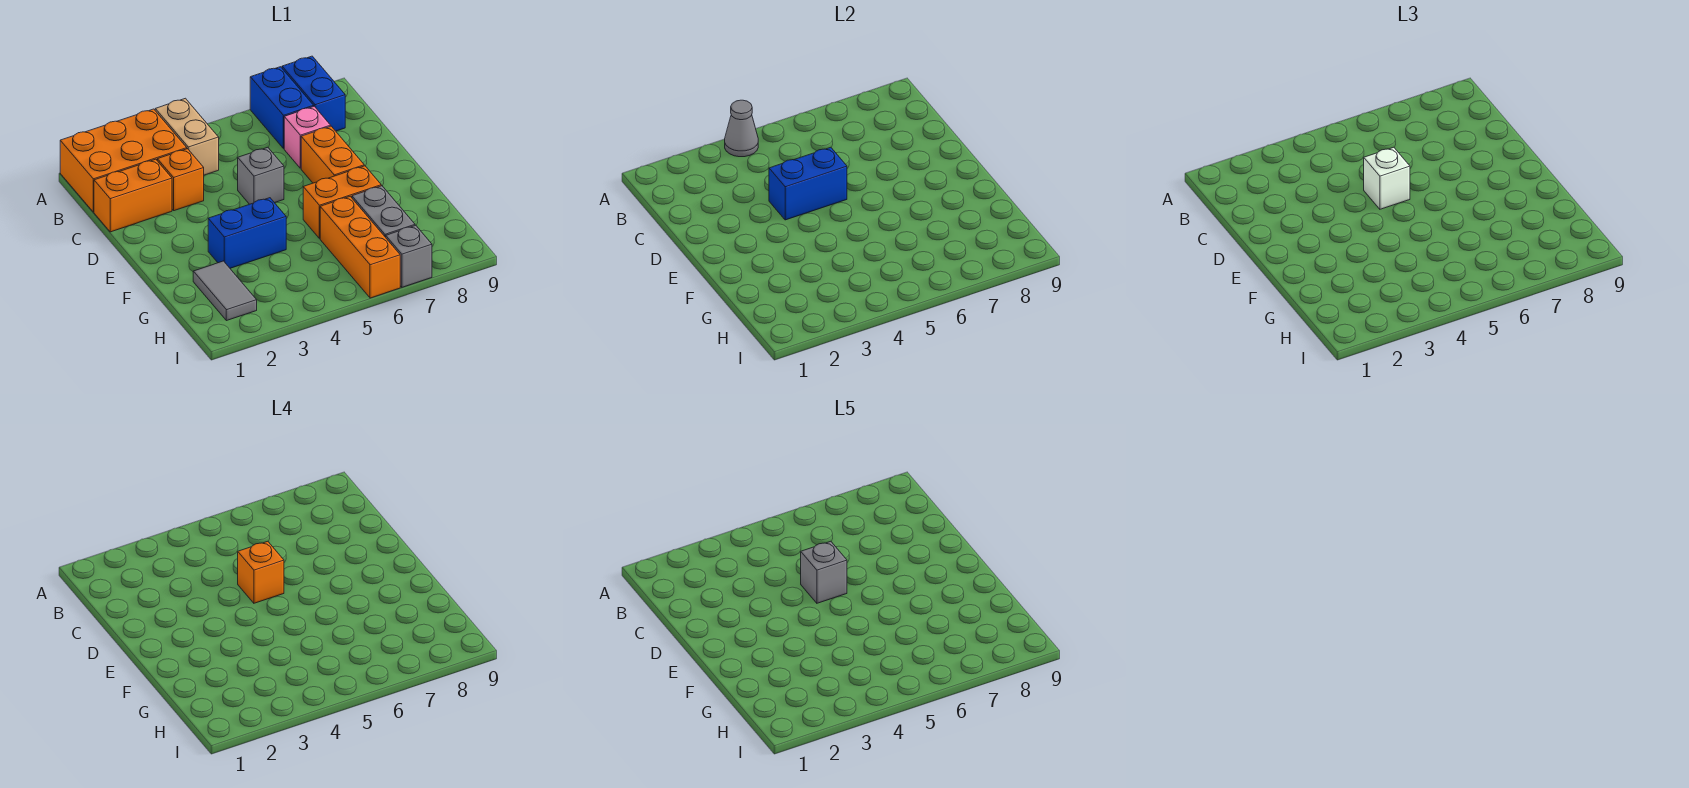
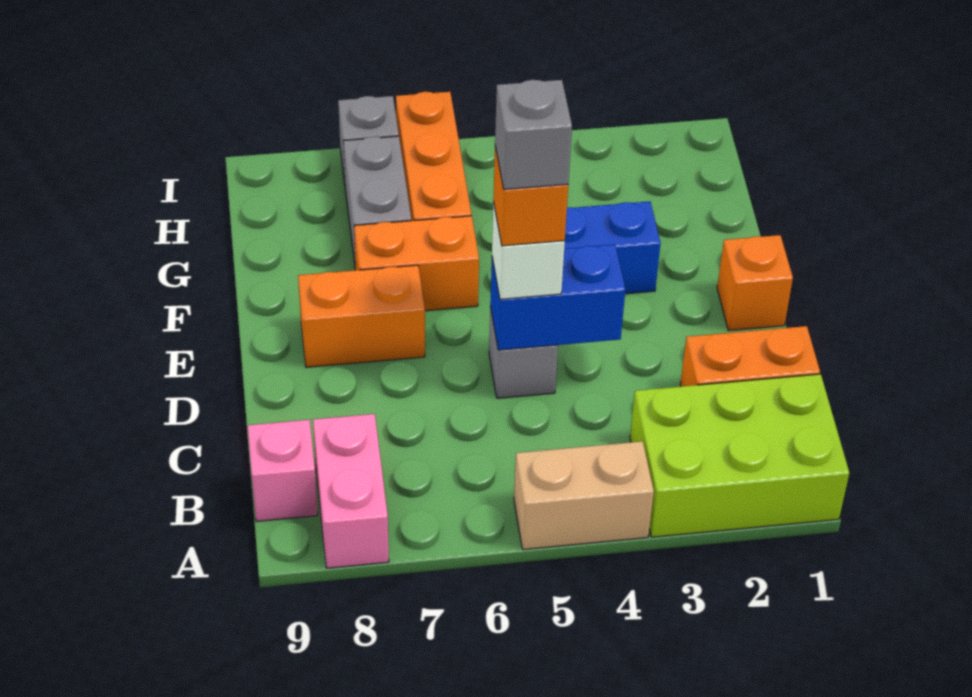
orange 2x3 brick [60,109,187,212] -> lime 2x3 brick [630,374,849,537]
tan 1x2 brick [155,98,219,175] -> tan 1x2 brick turned to [514,441,654,550]
grey 1x1 cone [725,100,758,157] -> none
blue 1x2 brick [250,67,314,149] -> none
blue 1x2 brick [282,56,345,131] -> pink 1x2 brick [313,414,389,568]
orange 1x1 brick [157,149,204,211] -> orange 1x1 brick moved to [717,235,793,331]
pink 1x1 brick [284,106,331,168] -> pink 1x1 brick moved to [248,420,318,521]
orange 1x2 brick [301,126,364,183] -> orange 1x2 brick turned to [298,265,425,367]
grey 1x2 tile [193,261,257,321] -> none

